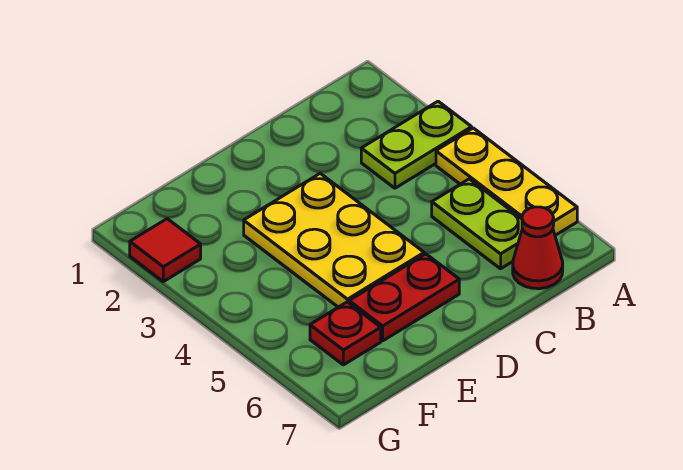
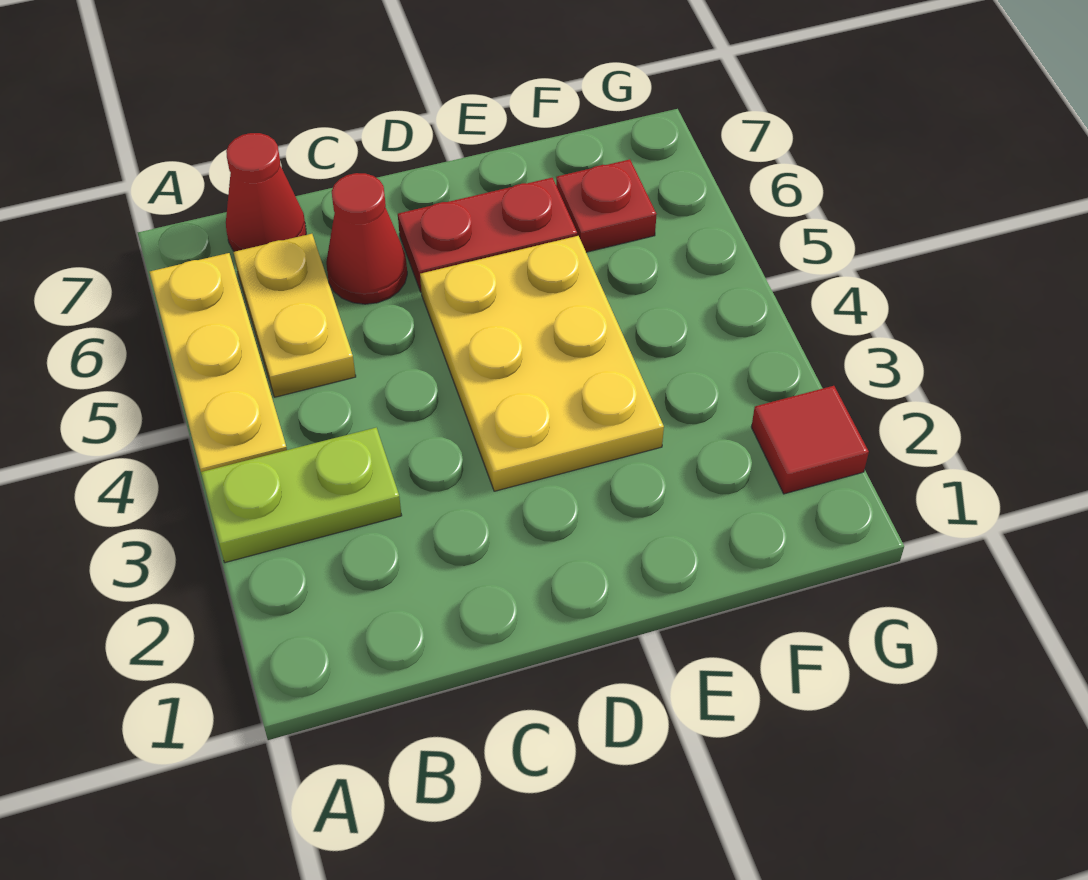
lime 1x2 plate [432,179,522,269] -> yellow 1x2 plate [234,234,356,397]
none -> red 1x1 cone [326,173,407,304]

